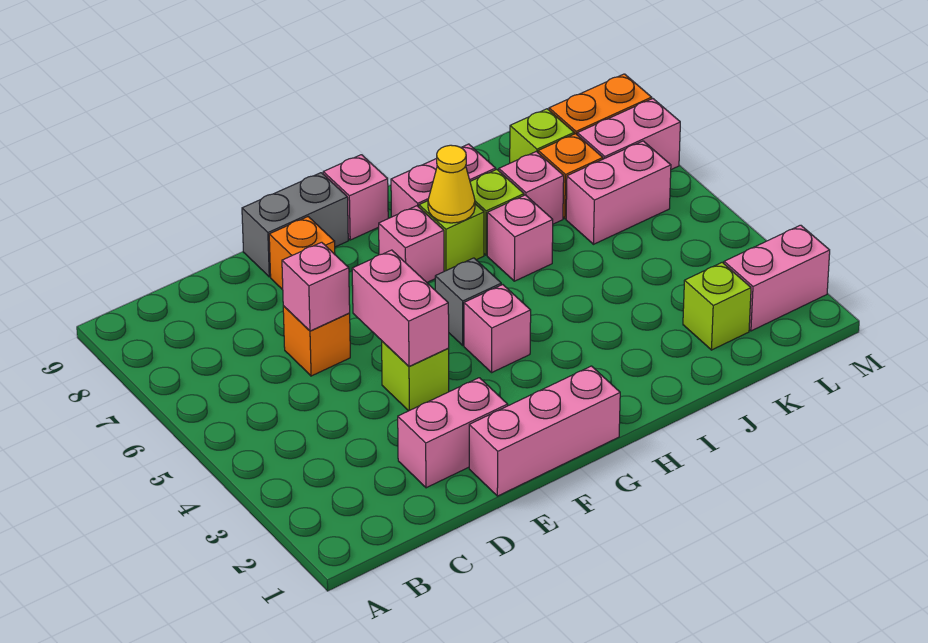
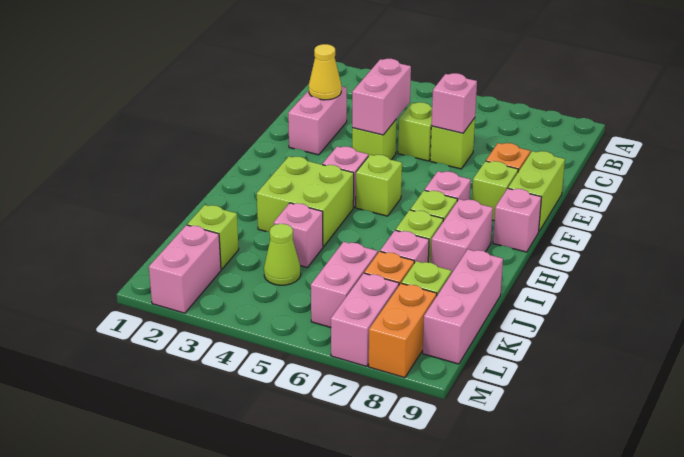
none -> lime 1x1 brick [398,102,432,161]
orange 1x1 brick [283,306,350,376] -> lime 1x1 brick [430,118,475,169]
pink 1x3 brick [469,366,620,496] -> pink 1x3 brick moved to [423,249,503,364]
pink 1x2 brick [352,250,449,366] -> pink 1x2 brick turned to [352,59,411,135]
grey 1x2 brick [242,173,348,277] -> lime 1x2 brick [508,151,565,231]
none -> lime 1x1 brick [472,161,518,221]
grey 1x1 brick [435,258,501,345] -> lime 1x1 brick [356,155,402,216]
none -> lime 2x2 brick [257,156,354,247]
yellow 1x1 cone [428,145,475,223] -> yellow 1x1 cone moved to [309,44,341,100]
pink 1x1 brick [487,195,553,281] -> pink 1x1 brick moved to [274,203,323,268]
none -> lime 1x1 cone [264,224,301,285]

